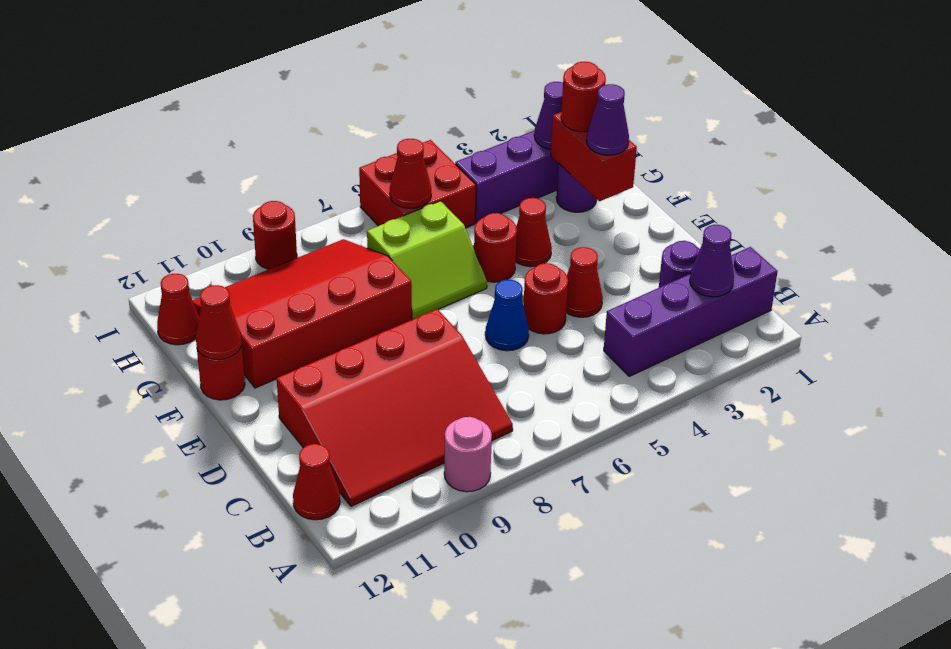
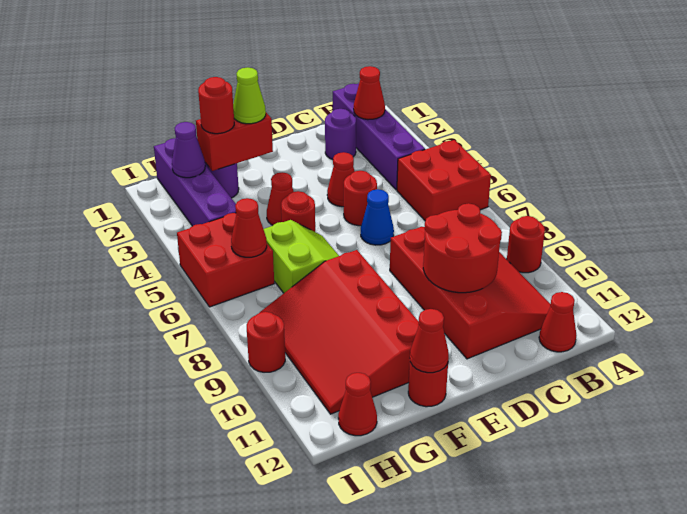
none -> red 2x2 brick [397,140,491,220]
pink 1x1 round brick [444,417,492,492] -> red 1x1 round brick [507,216,545,273]
purple 1x1 cone [690,225,734,297] -> red 1x1 cone [354,66,385,120]
none -> red 2x2 round brick [423,203,502,293]
purple 1x1 cone [586,84,629,155] -> lime 1x1 cone [233,67,266,124]

